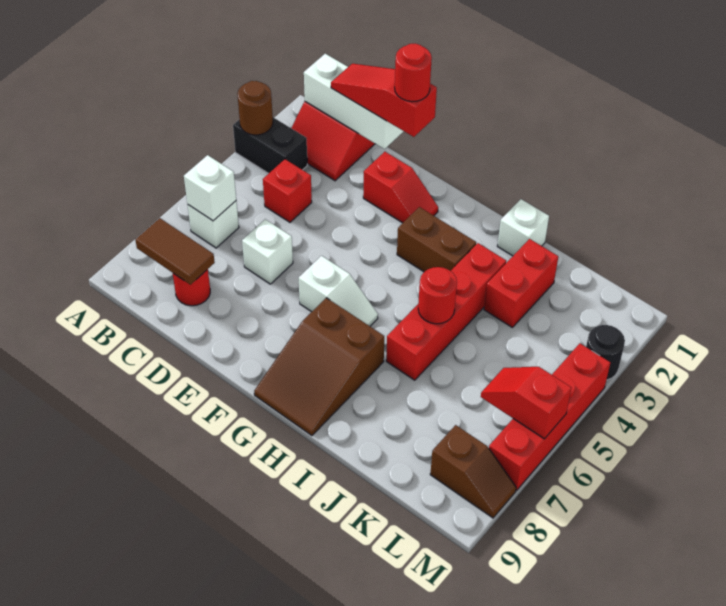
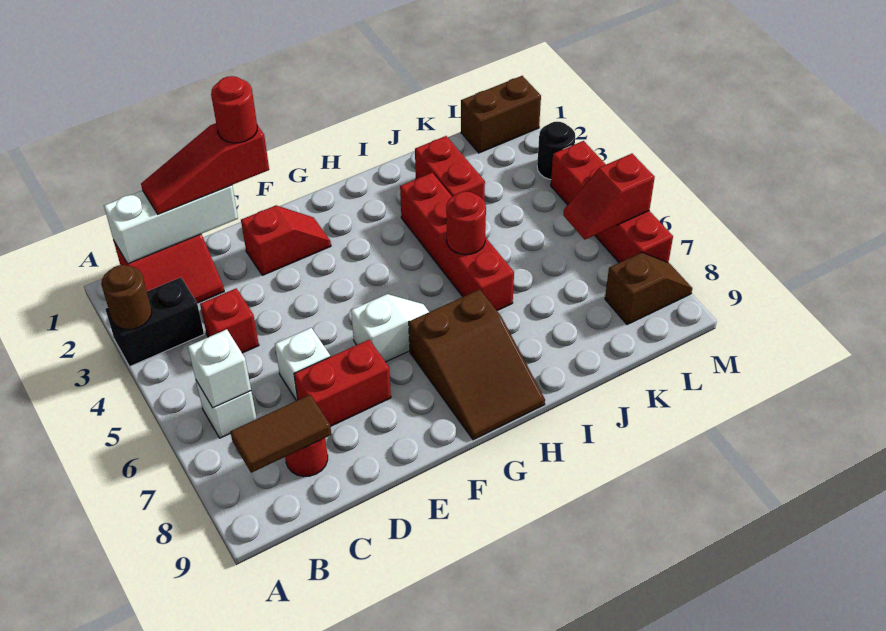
none -> red 1x2 brick [294,340,391,426]
brown 1x2 brick [397,207,476,272] -> brown 1x2 brick moved to [461,76,541,153]
white 1x1 brick [497,199,549,256] -> none

